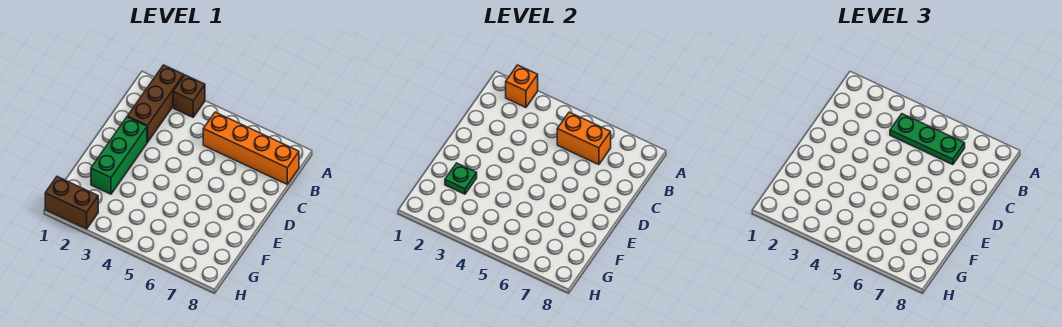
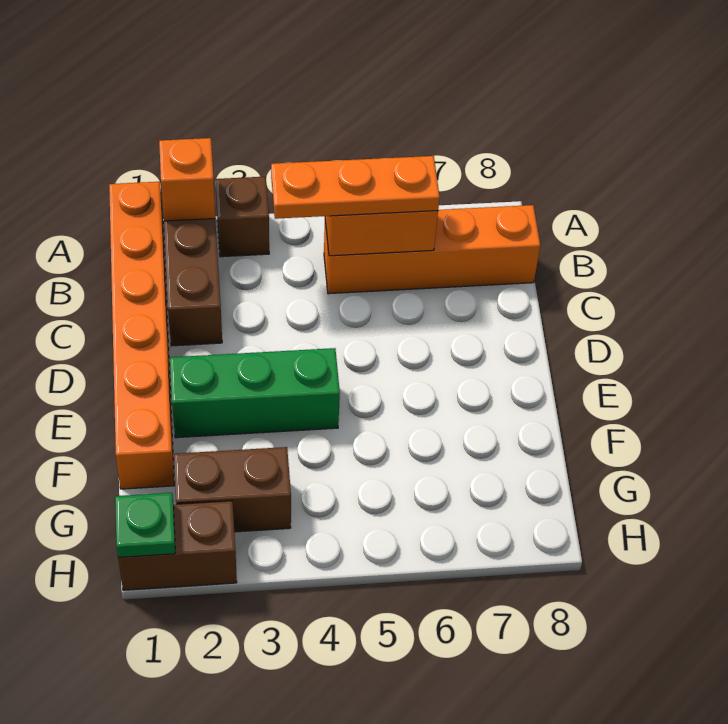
none -> orange 1x6 brick [109,182,174,489]
green 1x3 plate [890,114,965,165] -> orange 1x3 plate [271,156,440,219]
green 1x3 brick [91,117,147,194] -> green 1x3 brick turned to [170,348,340,438]
green 1x1 plate [445,163,477,194] -> green 1x1 plate moved to [115,493,175,557]
none -> brown 1x2 brick [174,447,291,532]

